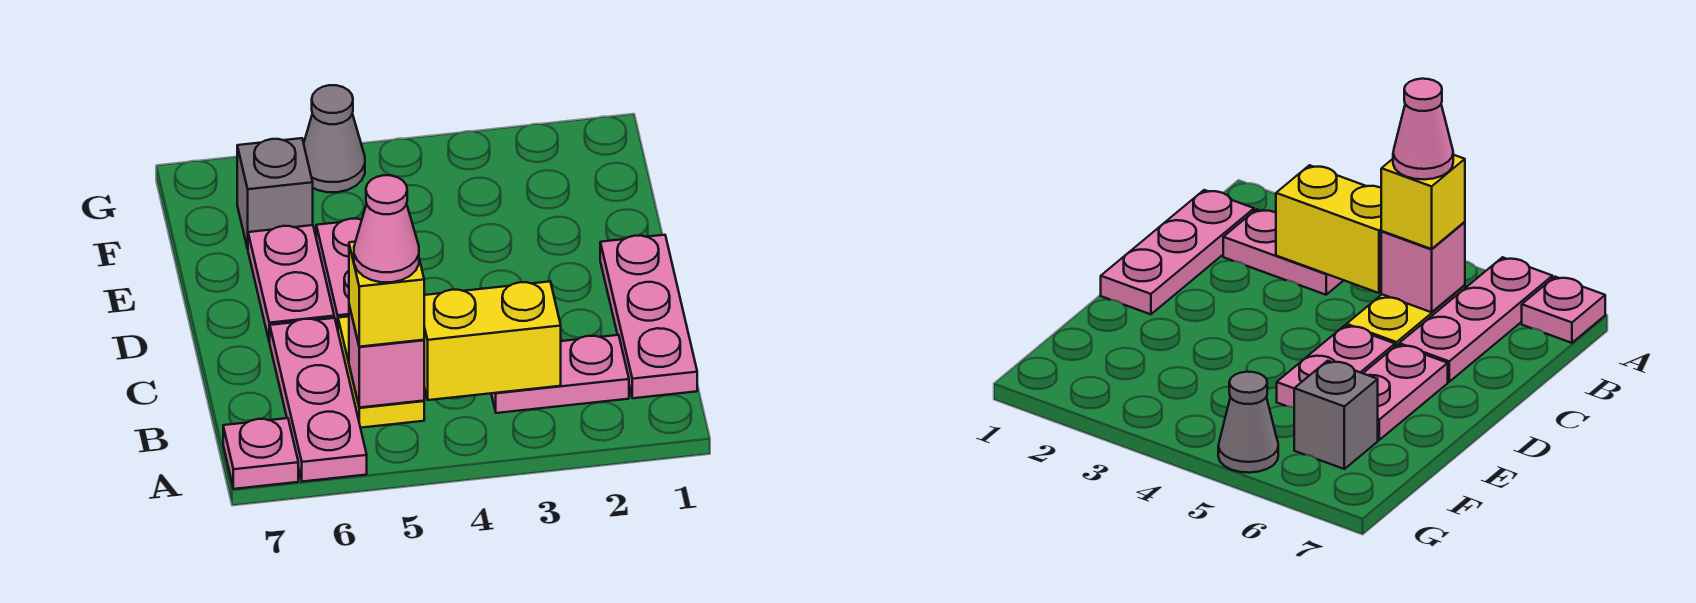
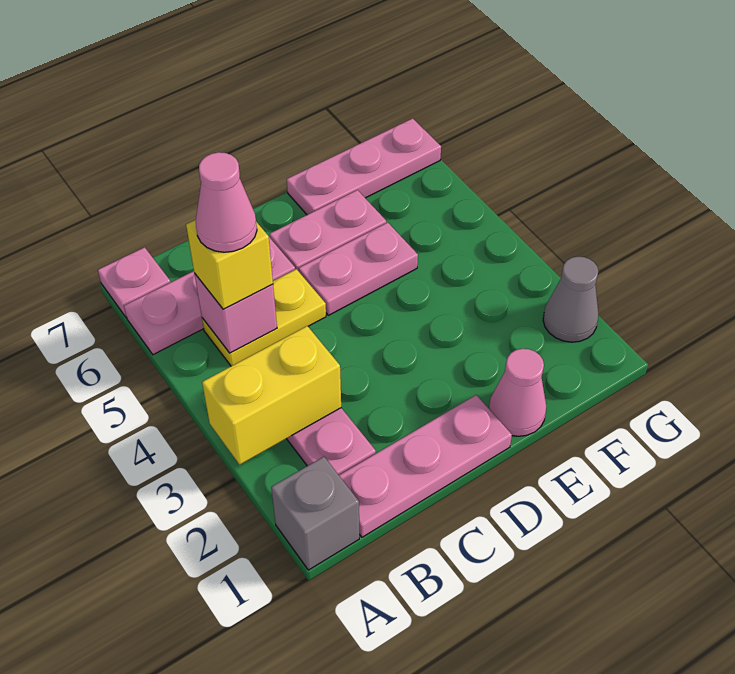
yellow 1x2 brick [424,282,561,400] -> yellow 1x2 brick turned to [202,326,341,464]
none -> pink 1x1 cone [489,349,546,436]
none -> pink 1x3 plate [287,118,441,215]
grey 1x1 brick [237,138,313,249] -> grey 1x1 brick moved to [271,457,359,570]
grey 1x1 cone [304,85,365,192] -> grey 1x1 cone moved to [543,257,598,342]

